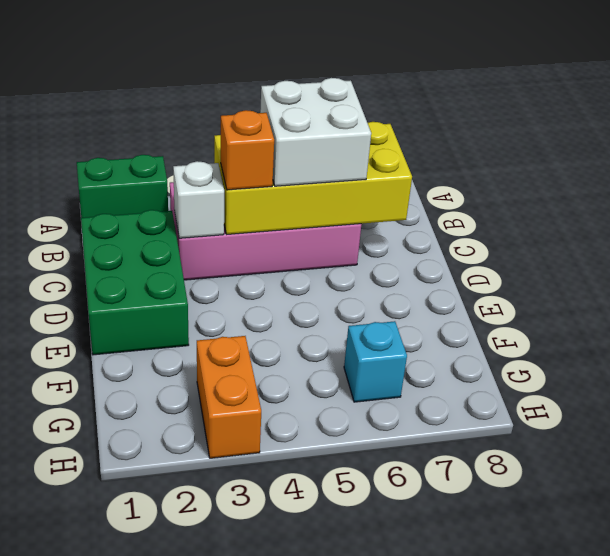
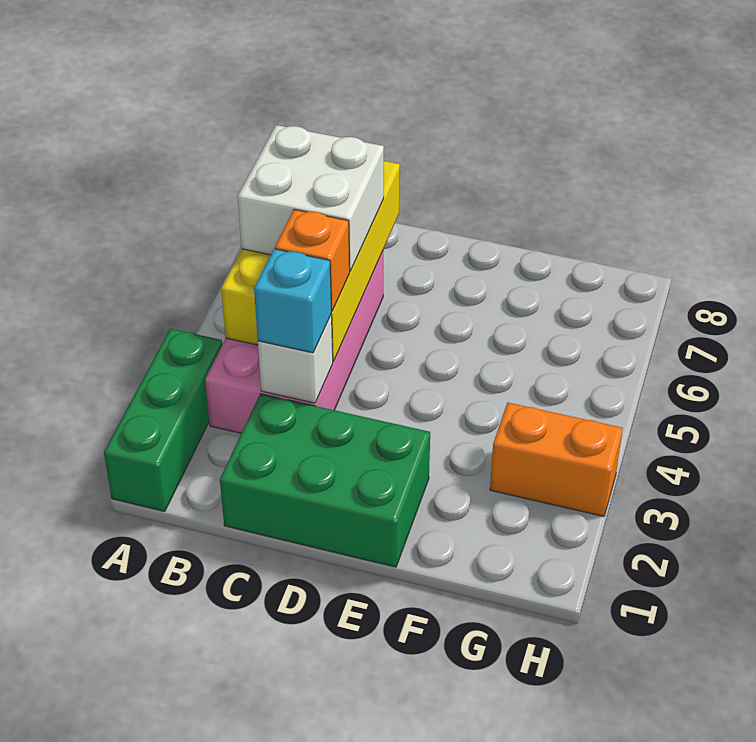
green 1x2 brick [77,155,168,218] -> green 1x3 brick [104,329,222,511]
cyan 1x1 brick [344,321,407,402] -> cyan 1x1 brick moved to [254,249,331,353]

